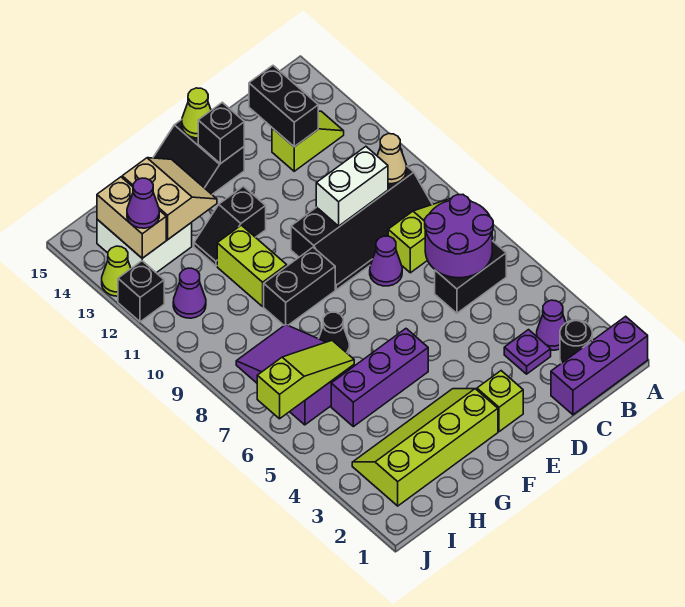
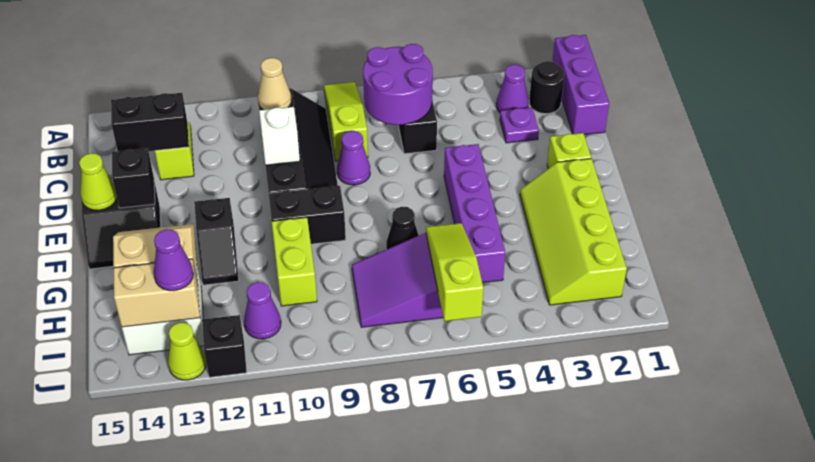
white 1x2 brick [316,147,388,226] -> white 1x1 brick [259,107,300,165]
purple 1x3 brick [331,329,428,427] -> purple 1x4 brick [444,144,505,283]
black 1x2 brick [264,247,335,325] -> black 1x2 brick turned to [269,186,346,244]
lime 1x2 brick [217,225,287,306] -> lime 1x2 brick turned to [272,217,317,306]

